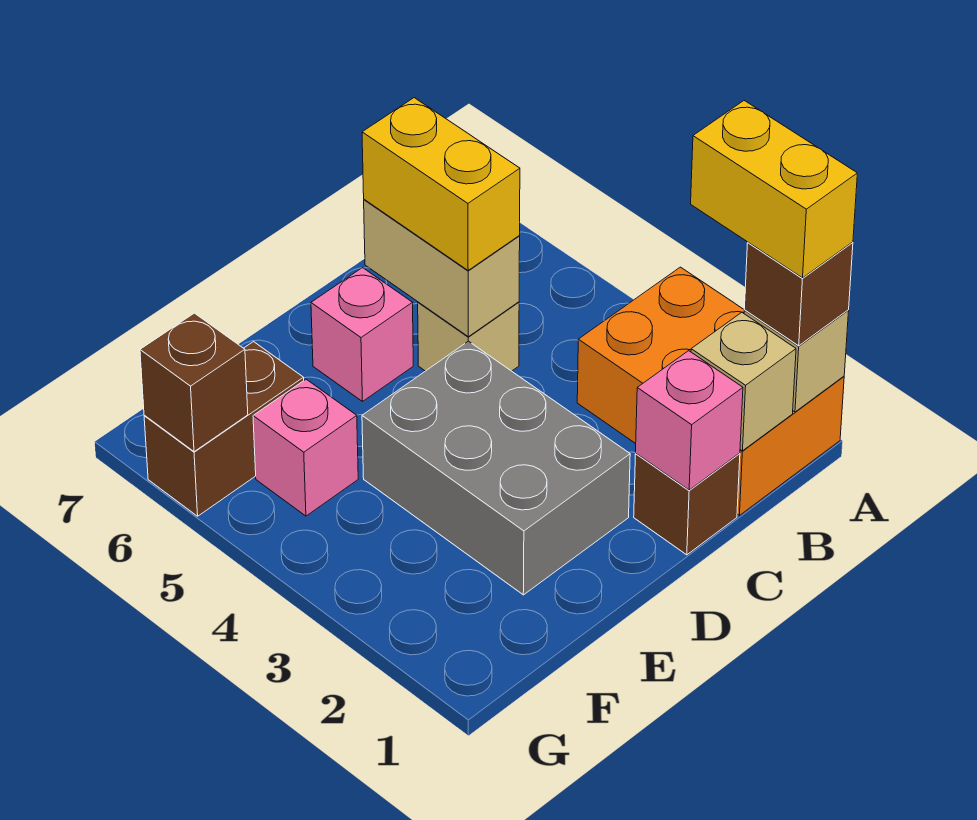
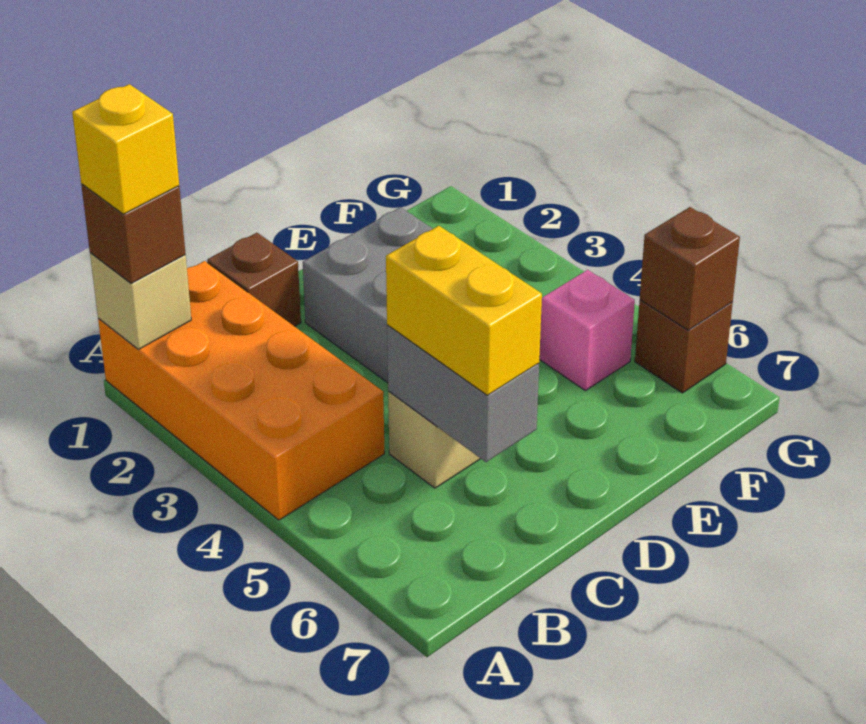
orange 2x3 brick [577,267,844,515] -> orange 2x4 brick [98,261,384,520]
yellow 1x2 brick [691,101,857,278] -> yellow 1x1 brick [72,84,179,214]
tan 1x1 brick [691,313,796,451] -> none
pink 1x1 brick [636,351,743,490] -> none
tan 1x2 brick [364,200,520,337] -> grey 1x2 brick [387,325,539,462]
pink 1x1 brick [311,268,413,401] -> none
brown 1x2 brick [144,342,304,516] -> brown 1x1 brick [635,300,733,393]

